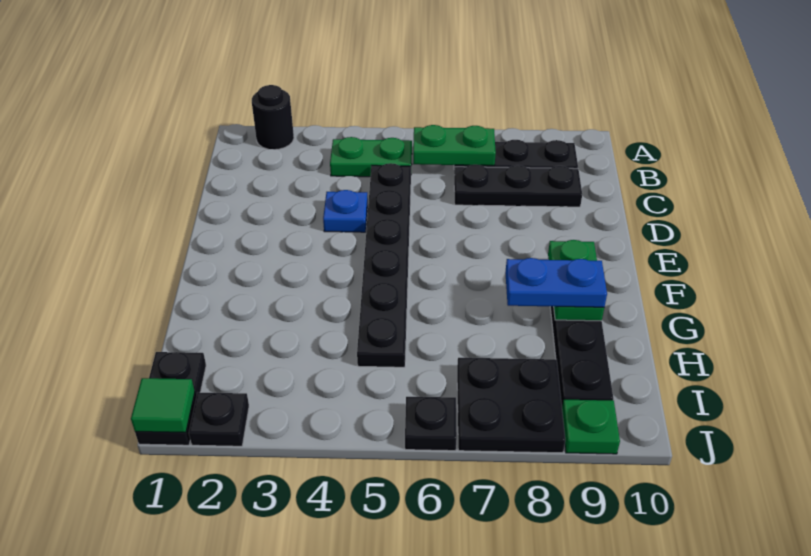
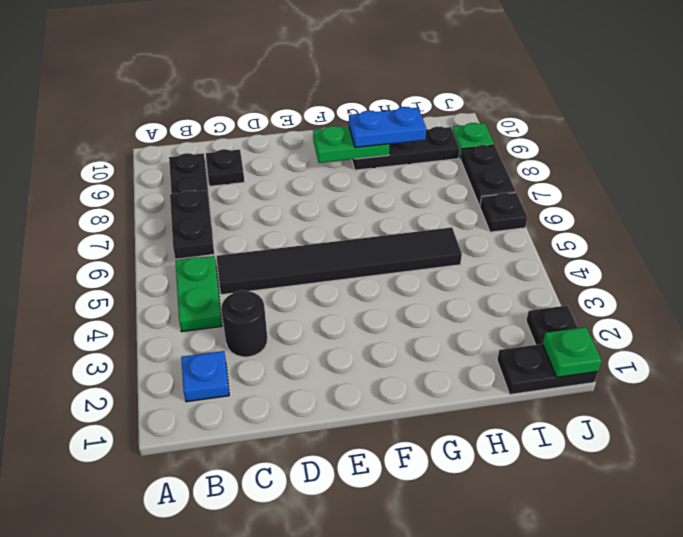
black 1x1 round brick [252,85,294,149] -> black 1x1 round brick moved to [221,291,267,357]
green 1x2 plate [413,125,496,166] -> black 1x2 plate [170,190,214,259]
black 1x6 plate [357,163,411,367] -> black 1x6 tile [217,227,462,295]
black 1x3 plate [454,165,582,207] -> black 1x1 plate [206,149,244,186]
blue 1x1 plate [323,190,368,232] -> blue 1x1 plate moved to [181,351,229,402]
blue 1x2 plate [505,258,607,307] -> blue 1x2 plate turned to [349,107,426,148]
black 2x2 plate [457,358,565,453] -> black 1x2 plate [461,145,516,206]
green 1x1 tile [131,378,195,433] -> green 1x1 plate [543,327,602,377]

